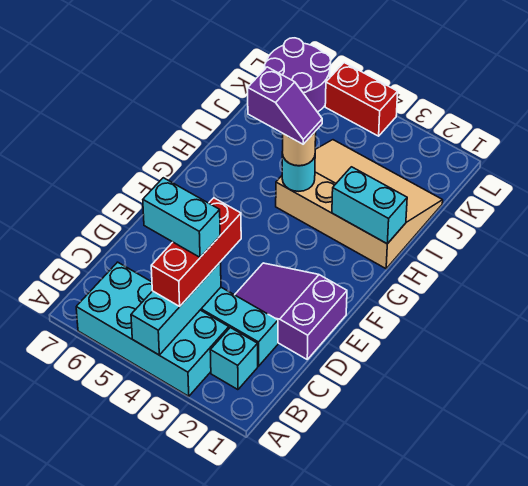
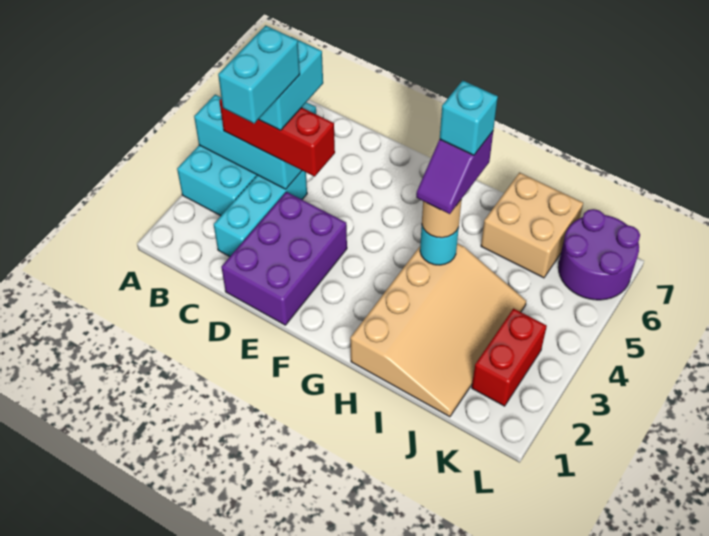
cyan 1x1 brick [210,328,258,390] -> cyan 1x1 brick moved to [440,80,498,155]
purple 2x3 slope [235,263,347,359] -> purple 2x3 brick [221,192,347,325]
cyan 1x2 brick [332,167,407,244] -> cyan 1x2 brick moved to [218,25,300,123]
none -> tan 2x2 brick [481,173,583,278]
red 1x2 brick [325,63,398,136] -> red 1x2 brick moved to [472,309,547,406]

